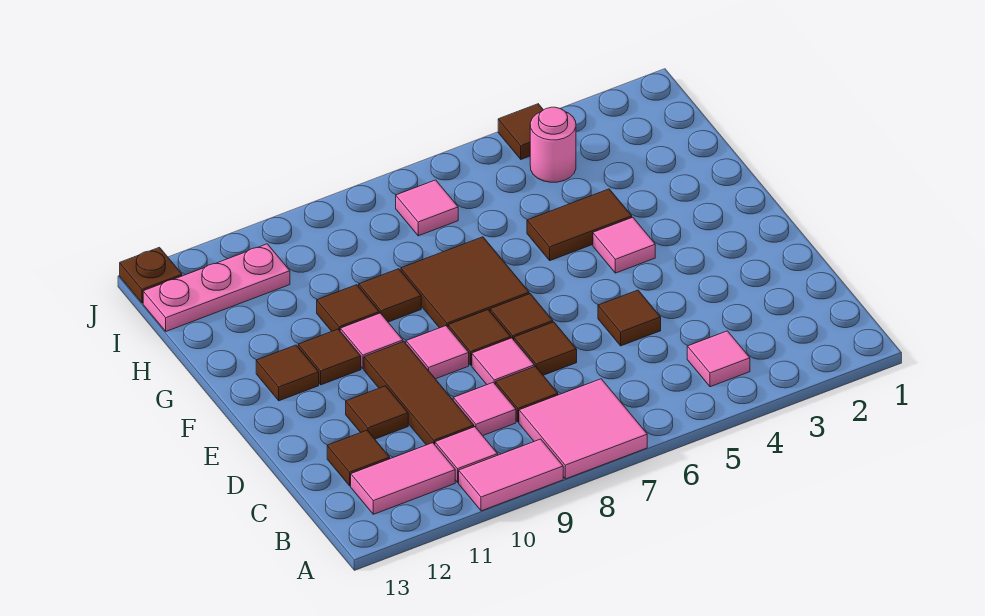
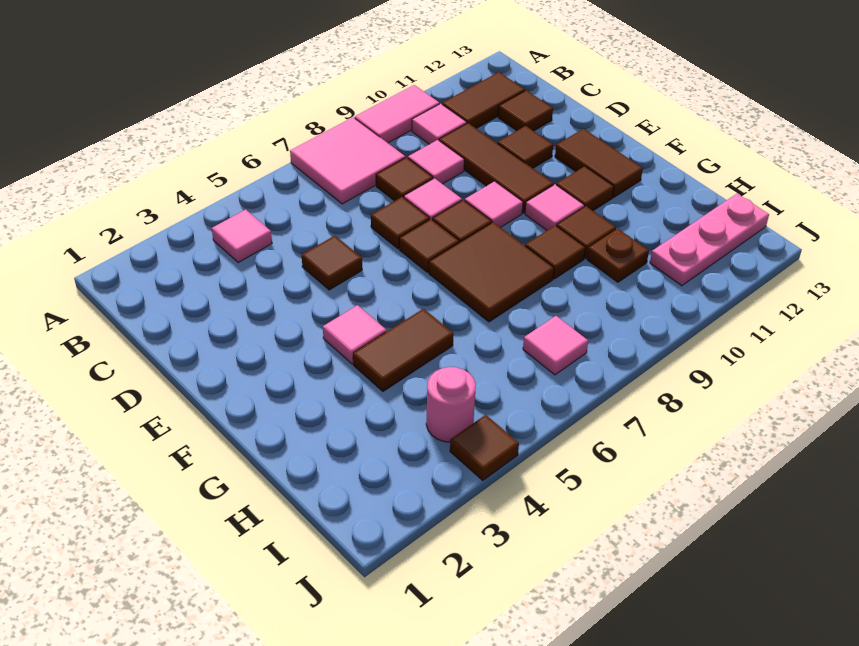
pink 1x2 tile [351,443,455,514] -> brown 1x2 tile [442,72,525,128]
brown 1x1 tile [256,345,319,401] -> brown 1x2 tile [555,129,643,197]
brown 1x1 plate [120,247,182,303] -> brown 1x1 plate moved to [587,229,649,282]

